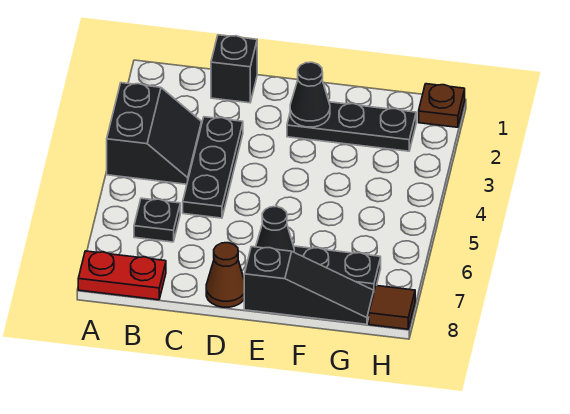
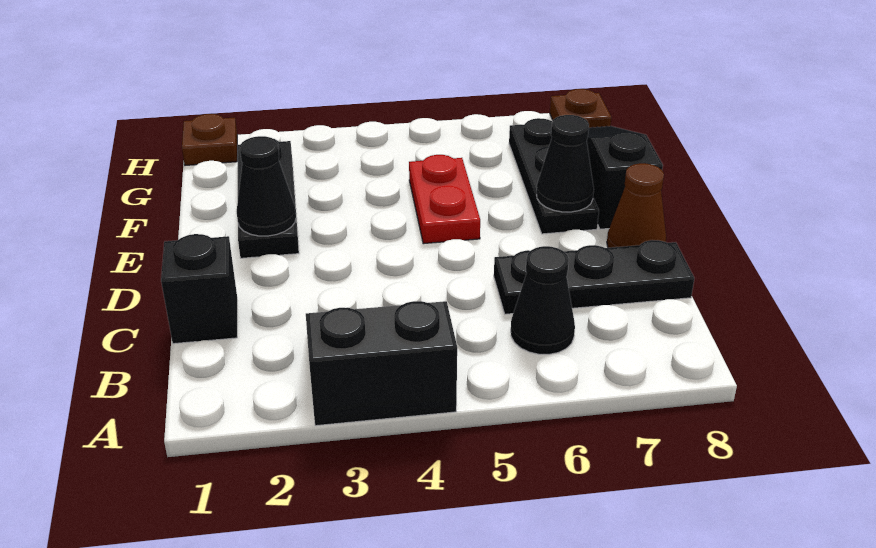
red 1x2 plate [78,251,166,300] -> red 1x2 plate moved to [409,155,480,244]
black 1x1 plate [134,198,180,242] -> black 1x1 cone [511,246,575,354]
black 1x3 plate [183,117,243,218] -> black 1x3 plate moved to [494,240,694,314]
brown 1x1 tile [369,286,415,329] -> brown 1x1 plate [550,89,611,128]

